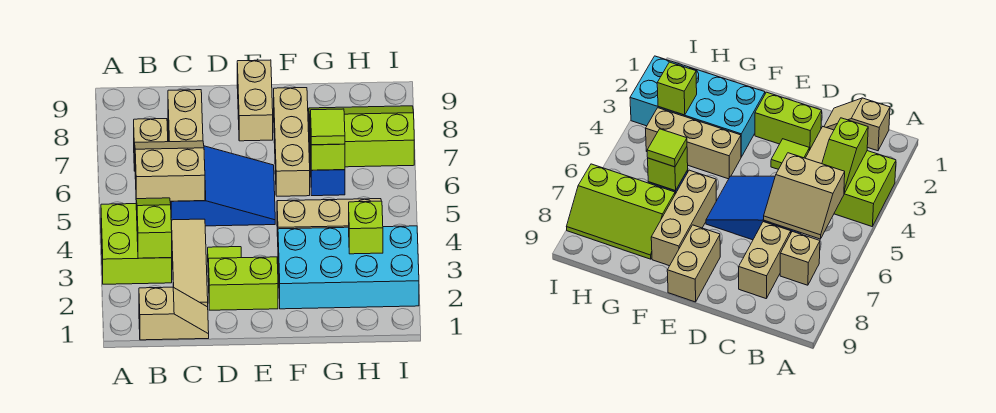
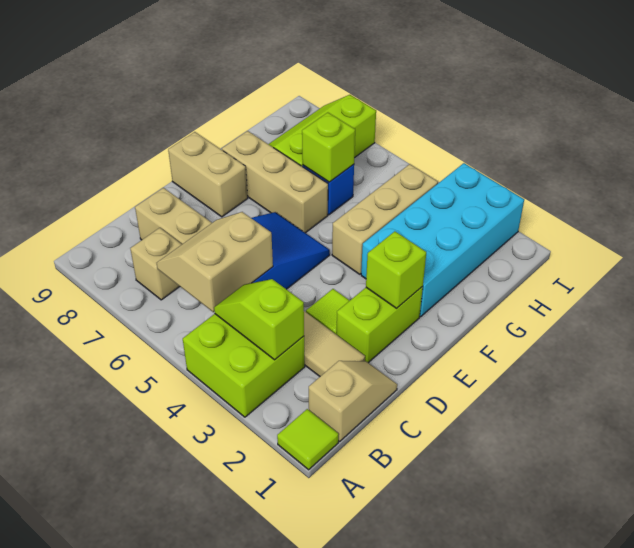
lime 1x1 tile [311,109,345,145] -> lime 1x1 tile moved to [277,409,338,470]
lime 1x1 brick [349,201,383,254] -> lime 1x1 brick moved to [366,231,426,309]

